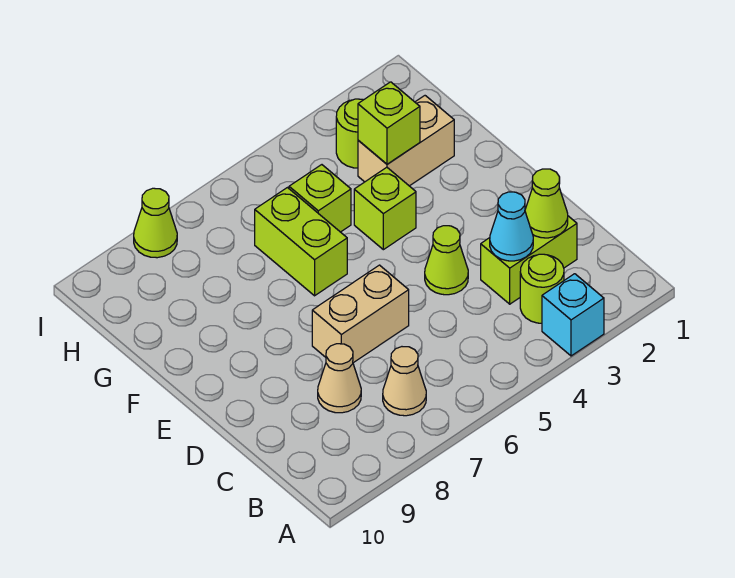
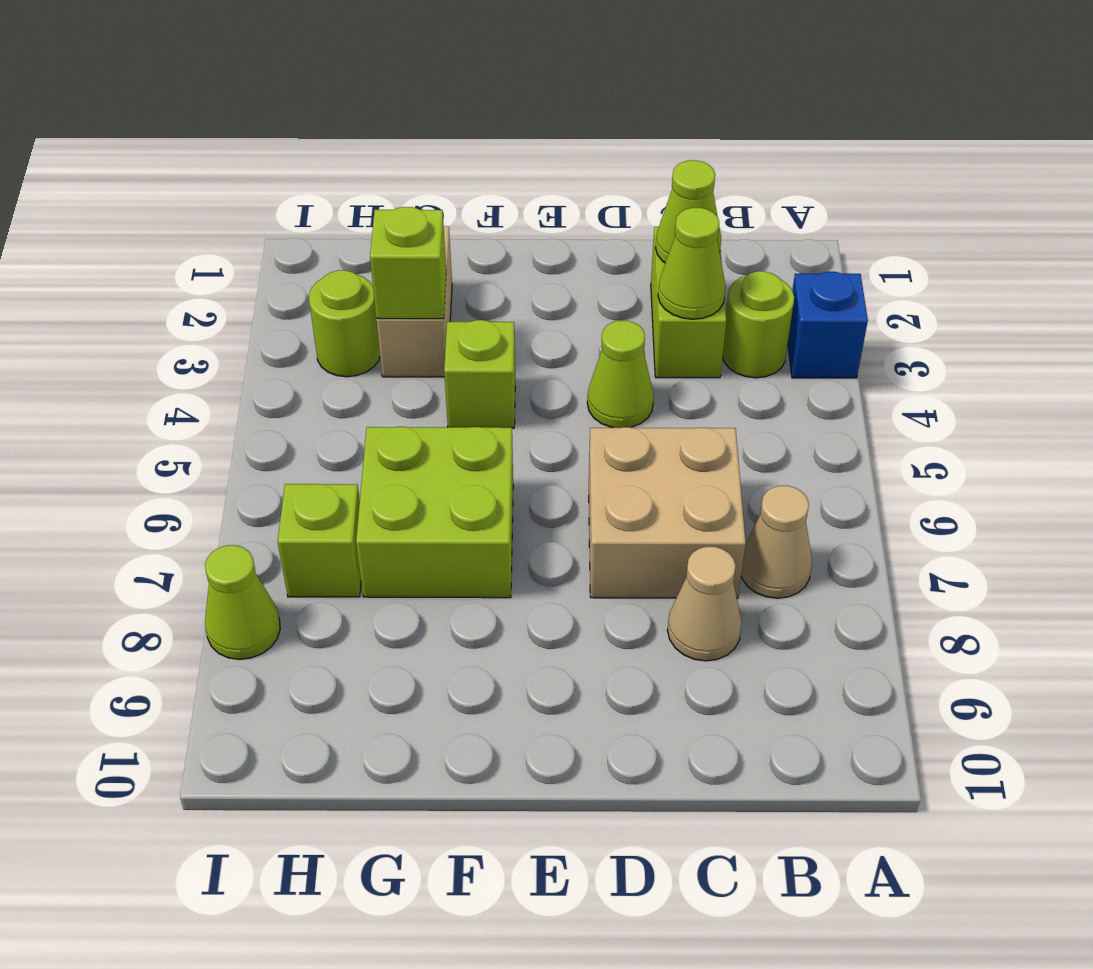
cyan 1x1 brick [542,274,604,356] -> blue 1x1 brick [788,272,868,378]
cyan 1x1 cone [490,192,533,261] -> lime 1x1 cone [658,208,726,319]
tan 1x2 brick [312,265,409,363] -> tan 2x2 brick [589,427,746,598]
lime 1x2 brick [255,188,347,296] -> lime 2x2 brick [356,427,513,598]
lime 1x1 brick [289,165,351,232] -> lime 1x1 brick moved to [278,484,361,597]

